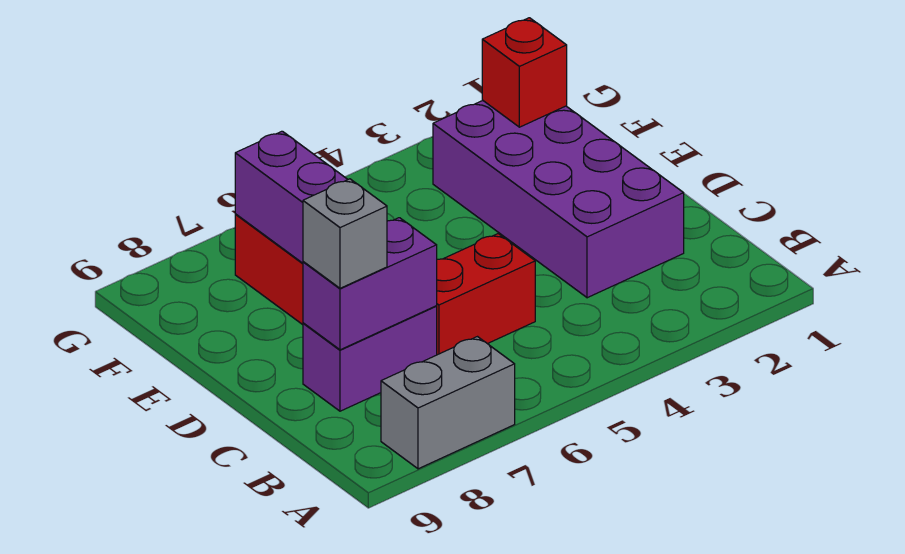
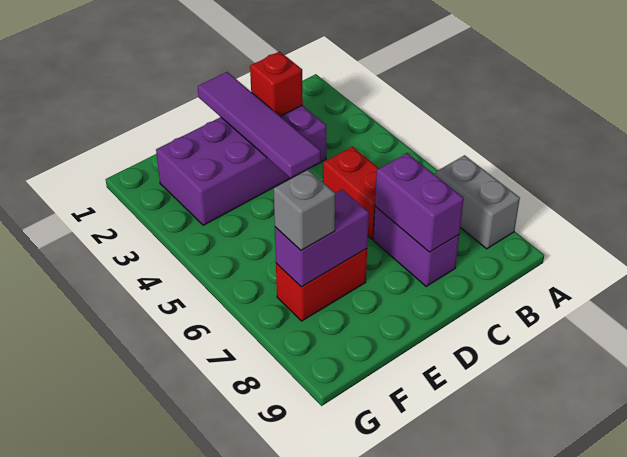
grey 1x1 brick [303,179,387,288] -> grey 1x1 brick moved to [274,170,335,250]
none -> purple 1x4 tile [198,72,320,178]
red 1x1 brick [482,18,567,127] -> red 1x1 brick moved to [250,52,303,116]

